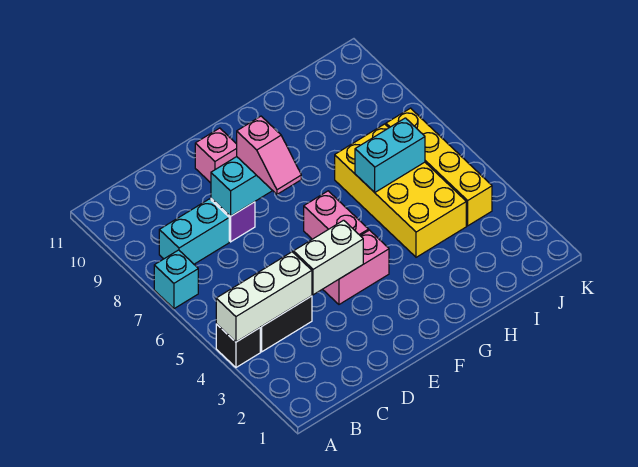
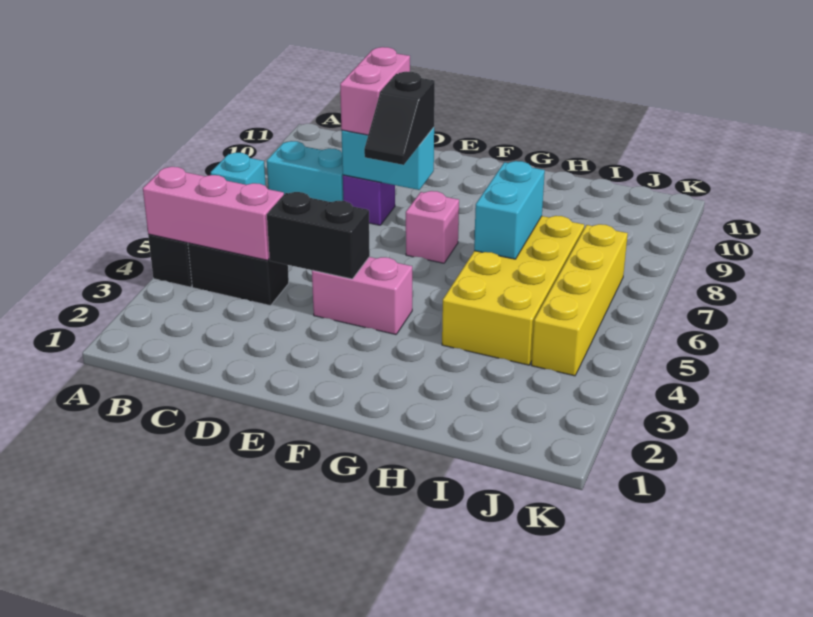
white 1x3 brick [216,252,312,342] -> pink 1x3 brick [143,167,284,260]
white 1x2 brick [293,220,363,295] -> black 1x2 brick [267,192,370,279]
pink 1x2 slope [237,116,301,194] -> black 1x2 slope [364,72,435,165]
pink 1x1 brick [195,128,237,183] -> pink 1x1 brick moved to [406,191,459,263]
pink 1x2 brick [304,191,369,239] -> pink 1x2 brick moved to [340,47,410,135]
cyan 1x2 brick [355,118,425,192] -> cyan 1x2 brick turned to [474,161,545,259]

